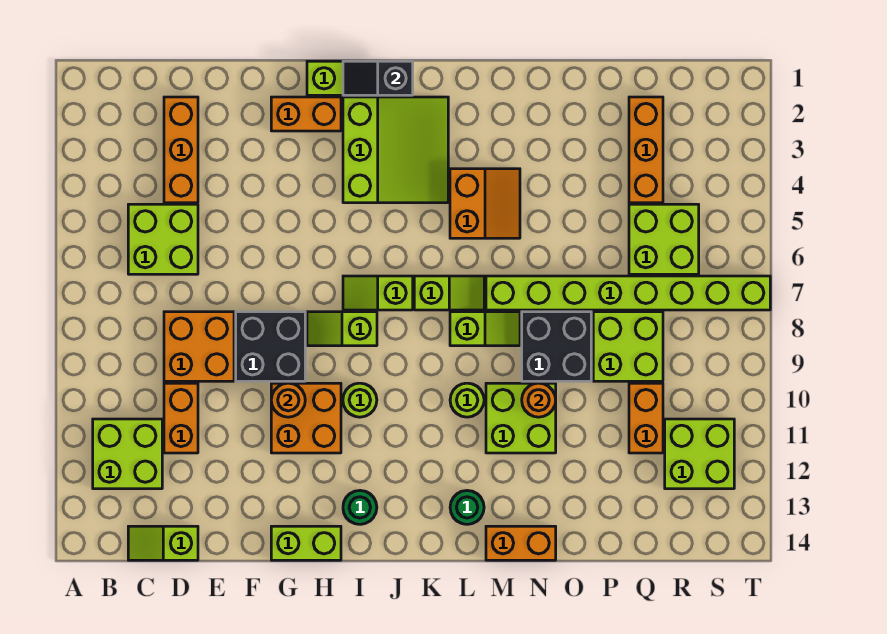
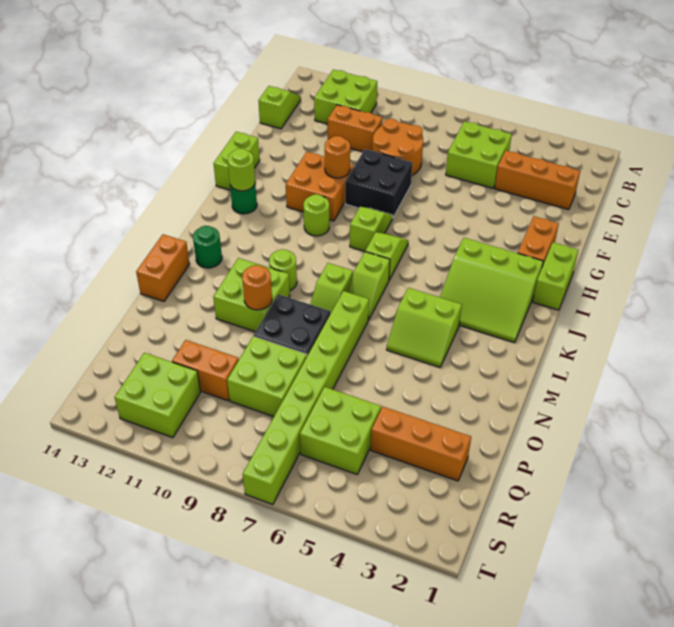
orange 2x2 brick [164,312,234,381] -> orange 2x2 round brick [372,119,423,175]
black 1x2 slope [343,61,413,95] -> none
none -> lime 1x1 round brick [228,148,255,191]
orange 2x2 slope [450,169,520,238] -> lime 2x2 slope [387,288,462,367]

